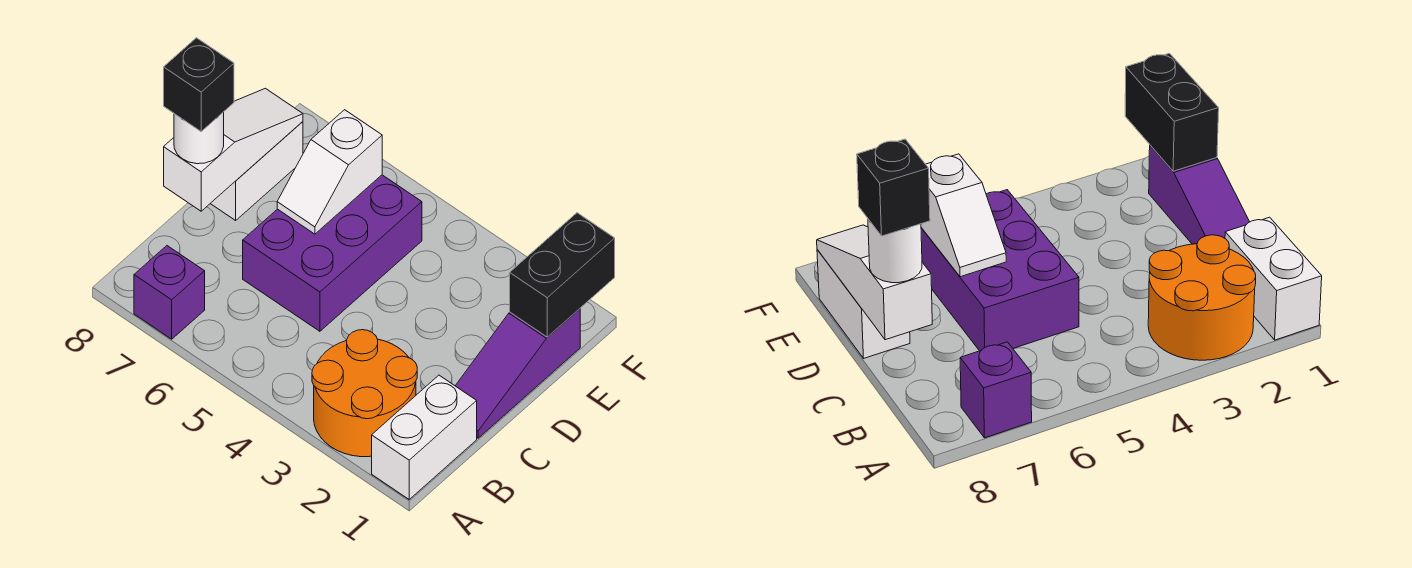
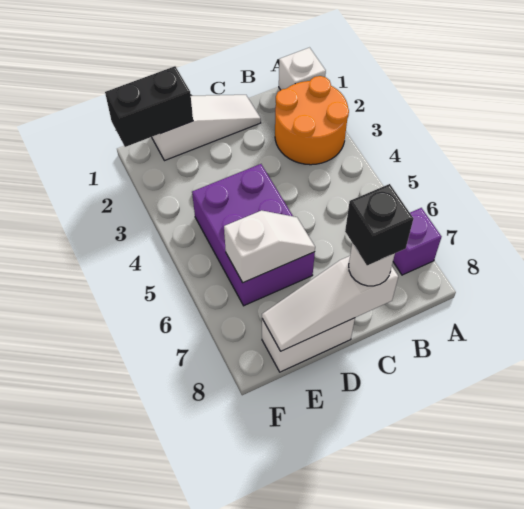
white 1x2 brick [372,375,477,499] -> white 1x1 brick [279,48,326,90]
purple 1x3 slope [455,309,580,438] -> white 1x3 slope [152,95,261,161]
purple 2x3 brick [243,175,422,331] -> purple 2x3 brick turned to [192,164,315,306]

